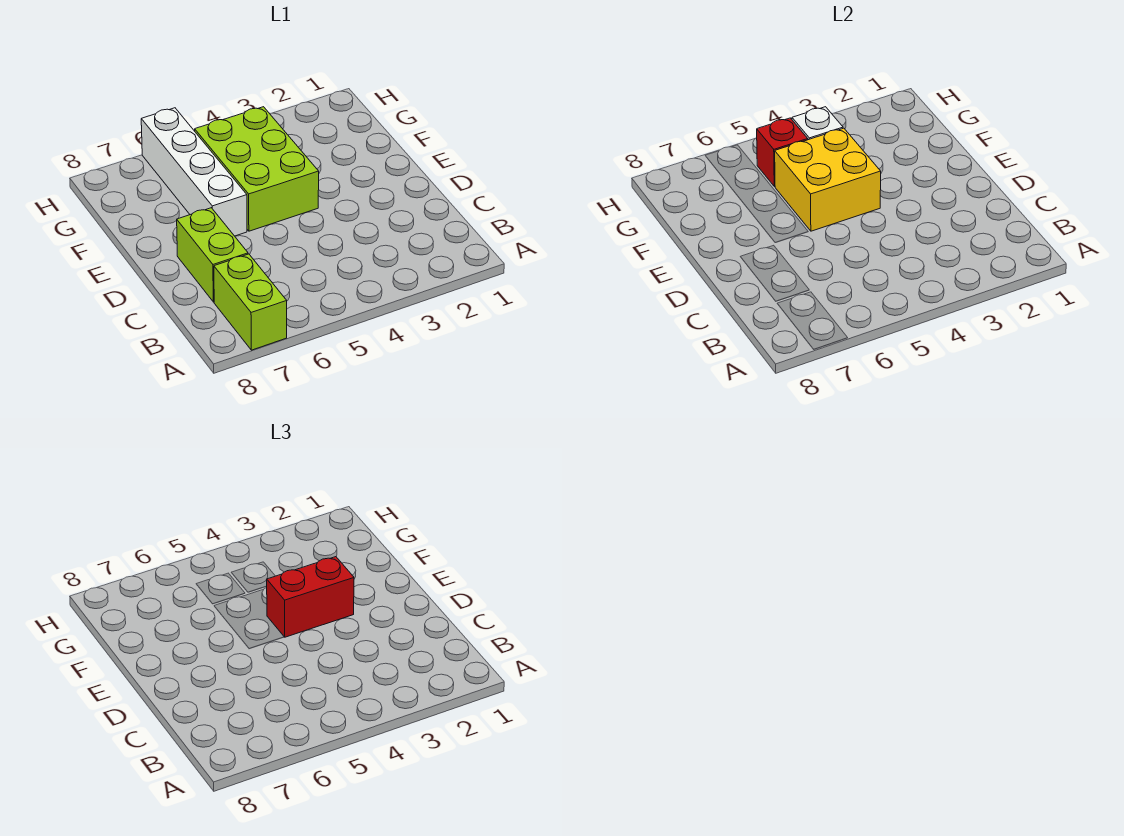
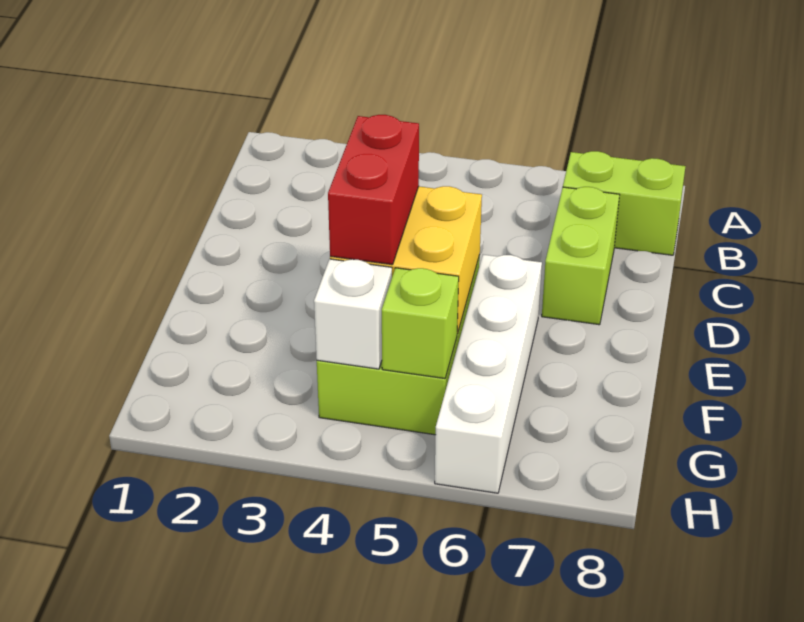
lime 1x2 brick [214,254,287,350] -> lime 1x2 brick turned to [563,151,686,255]
red 1x2 brick [266,557,354,637] -> red 1x2 brick turned to [328,115,419,265]
red 1x1 brick [757,118,808,186] -> lime 1x1 brick [382,268,459,379]

